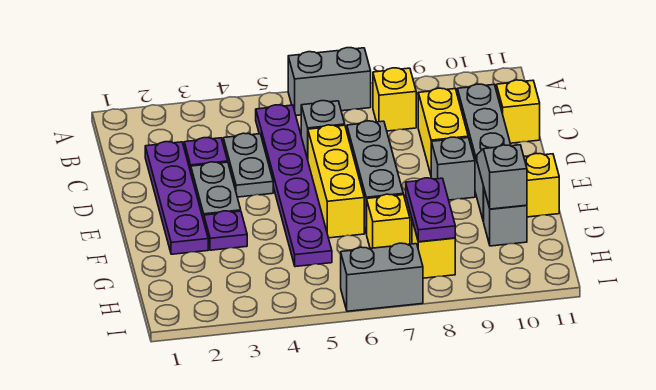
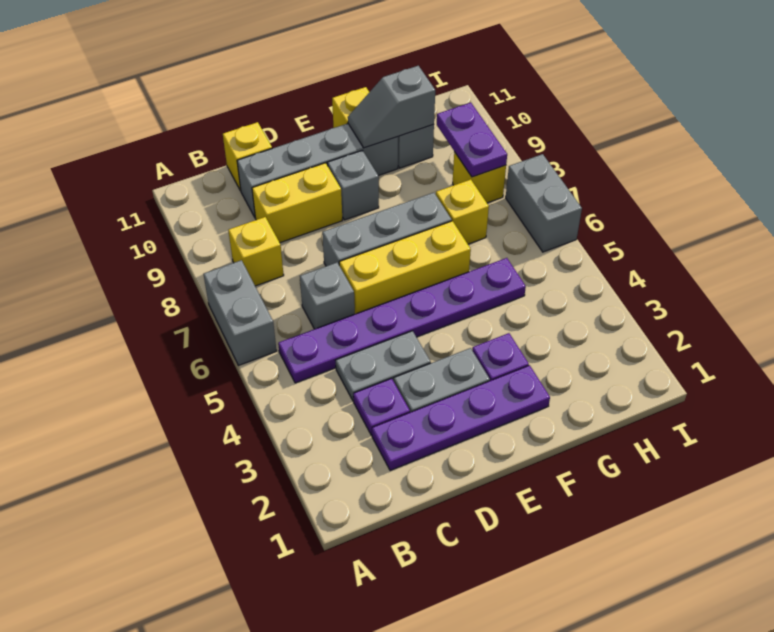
purple 1x2 plate [406,178,455,242] -> purple 1x2 plate turned to [437,103,507,177]

